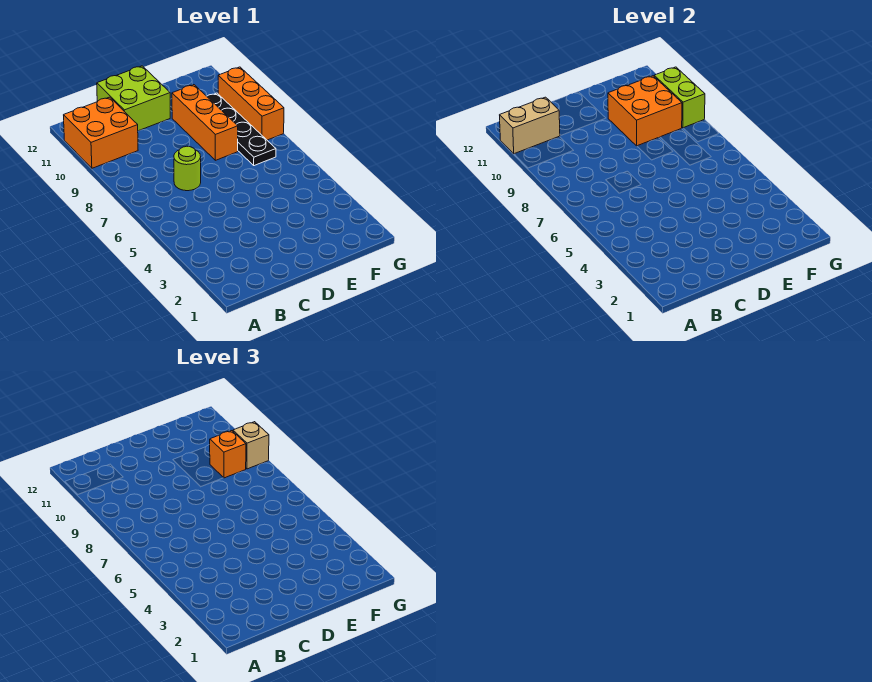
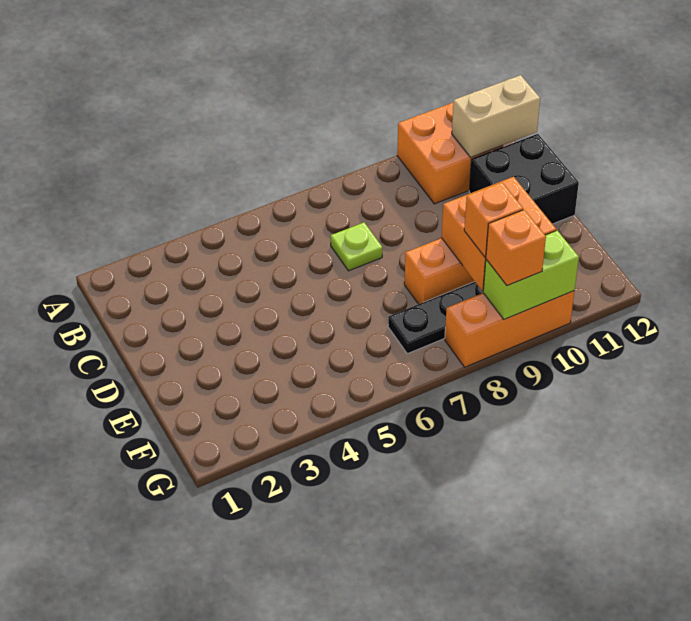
tan 1x2 brick [500,97,560,154] -> tan 1x2 brick turned to [452,75,540,157]
lime 1x1 round brick [174,146,201,191] -> lime 1x1 plate [331,223,383,271]
lime 2x2 brick [97,66,170,131] -> black 2x2 brick [469,134,579,224]
tan 1x1 brick [233,422,269,469] -> orange 1x1 brick [486,210,546,286]

